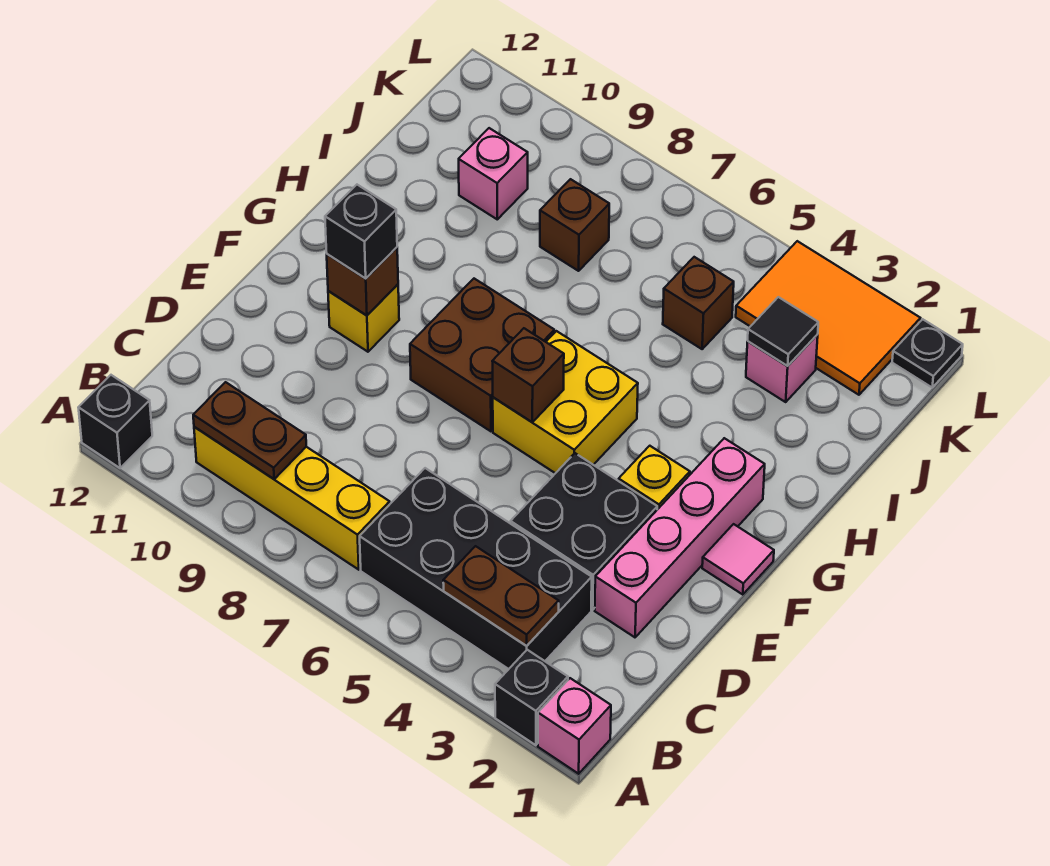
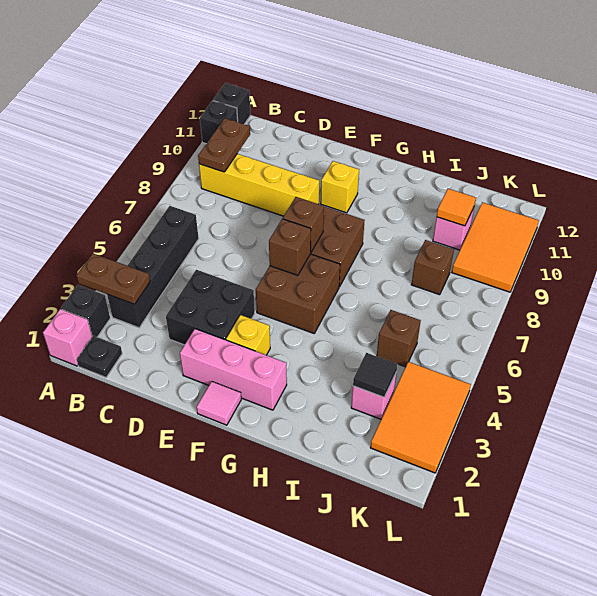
black 2x4 brick [360,468,592,669] -> black 1x4 brick [107,206,199,328]
brown 1x2 plate [443,546,559,646] -> brown 1x2 plate turned to [76,254,150,304]
yellow 1x4 brick [194,427,390,570] -> yellow 1x4 brick turned to [199,154,319,216]
pink 1x4 brick [595,438,765,637] -> pink 1x3 brick [180,329,287,410]
yellow 2x2 brick [493,331,638,473] -> brown 2x2 brick [256,254,340,333]
brown 1x1 brick [327,247,398,315] -> brown 1x1 brick moved to [283,197,324,252]
black 1x1 brick [325,185,397,279] -> black 1x1 brick moved to [200,101,238,144]
none -> orange 1x1 tile [437,189,476,226]
none -> orange 2x3 tile [452,202,539,292]
black 1x1 plate [892,319,963,387] -> black 1x1 plate moved to [77,336,122,377]

